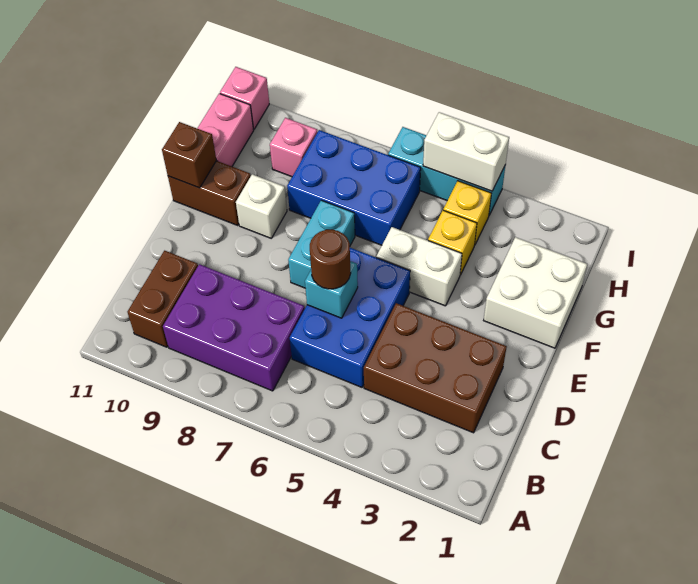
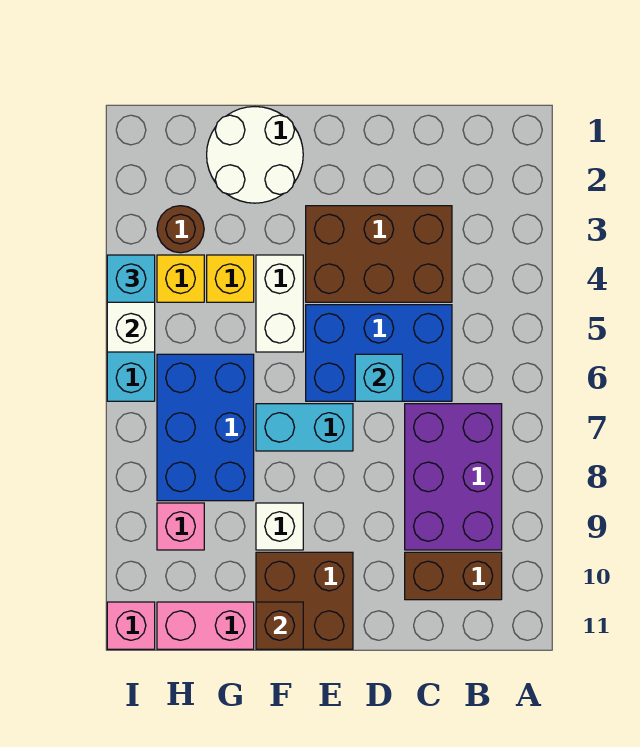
brown 2x3 brick [364,303,507,433] -> brown 2x3 brick turned to [306,206,452,302]
brown 1x1 round brick [310,230,351,289] -> brown 1x1 round brick moved to [157,206,204,253]
white 2x2 brick [484,237,587,348] -> white 2x2 round brick [207,107,303,203]
brown 1x2 brick [168,161,251,226] -> brown 2x2 brick [256,552,353,649]
none -> cyan 1x1 brick [107,255,155,302]

